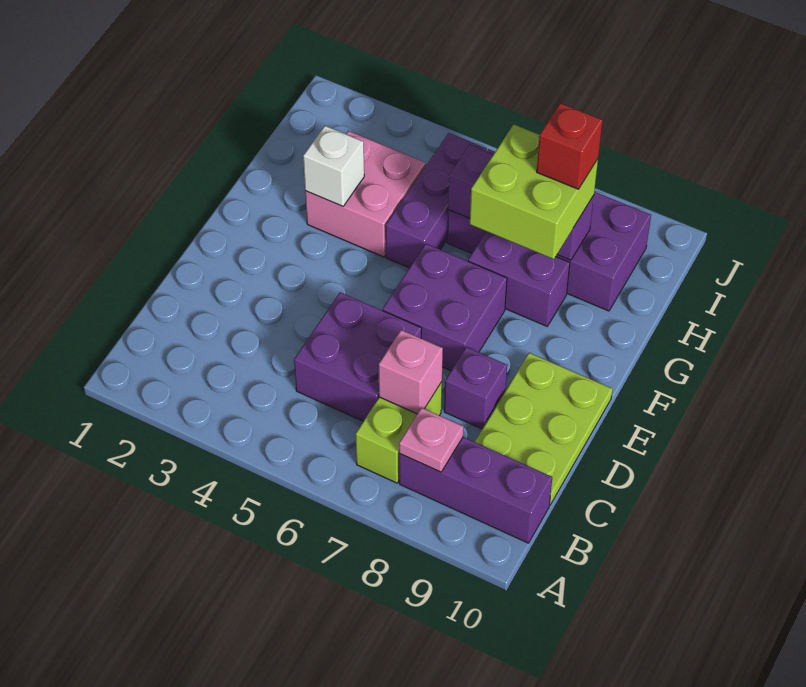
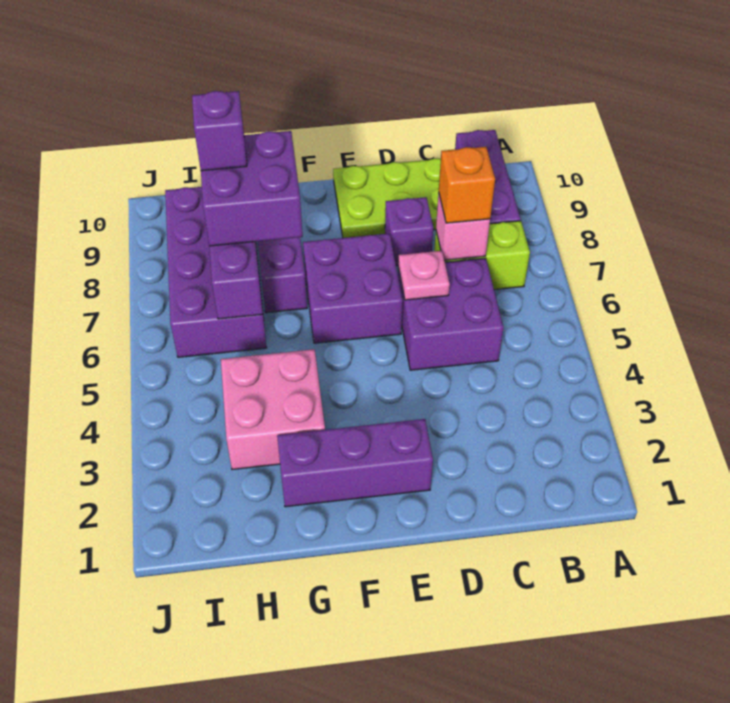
pink 1x1 plate [399,408,464,472] -> pink 1x1 plate moved to [398,251,450,300]
none -> orange 1x1 brick [439,147,495,223]
white 1x1 brick [303,126,364,206] -> none
purple 1x3 brick [386,133,487,268] -> purple 1x3 brick moved to [277,419,433,507]
lime 2x2 brick [470,125,598,259] -> purple 2x2 brick [201,131,303,246]
red 1x1 brick [537,103,603,189] -> purple 1x1 brick [192,91,247,171]

